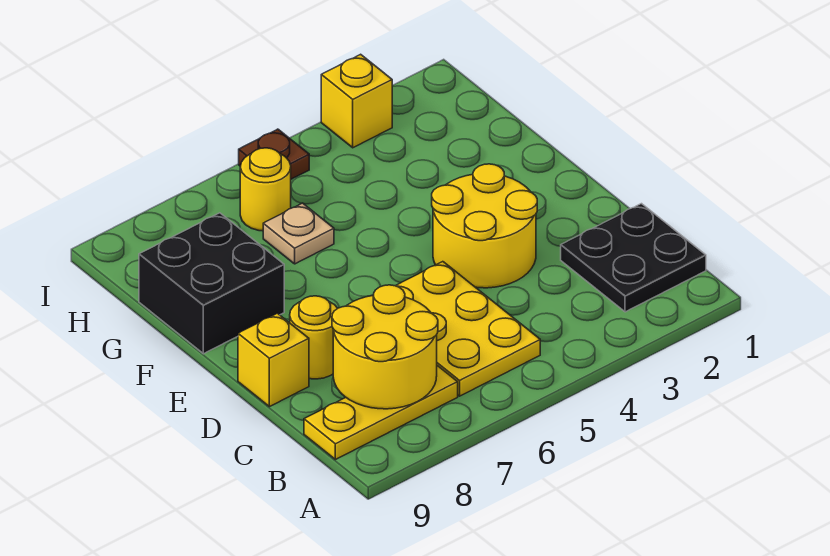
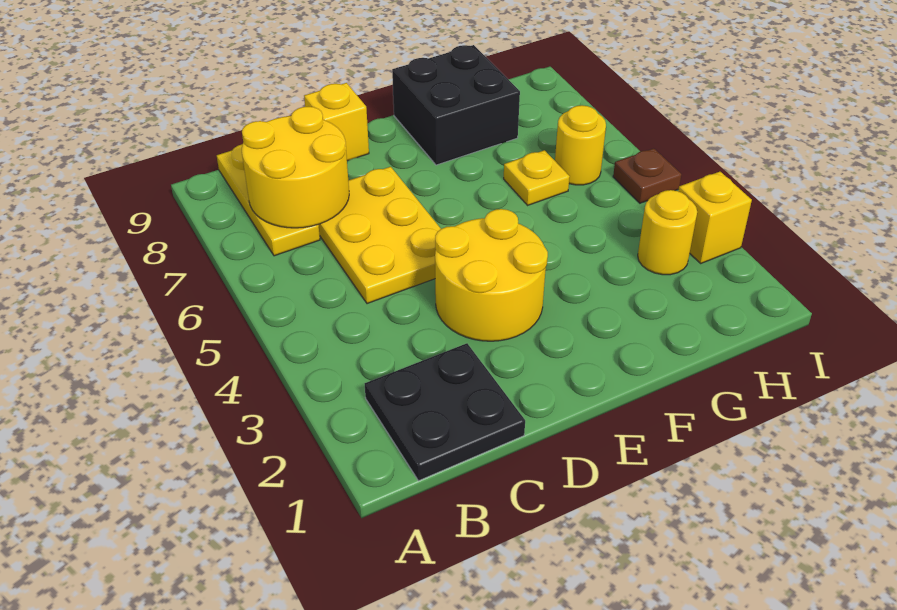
yellow 2x3 plate [396,262,540,396] -> yellow 2x3 plate turned to [318,167,441,304]
yellow 1x1 round brick [290,296,338,379] -> yellow 1x1 round brick moved to [638,190,697,275]
tan 1x1 plate [263,203,334,264] -> yellow 1x1 plate [504,150,570,205]

